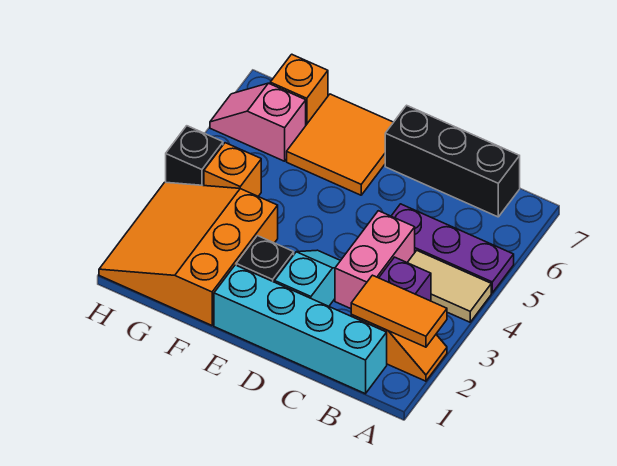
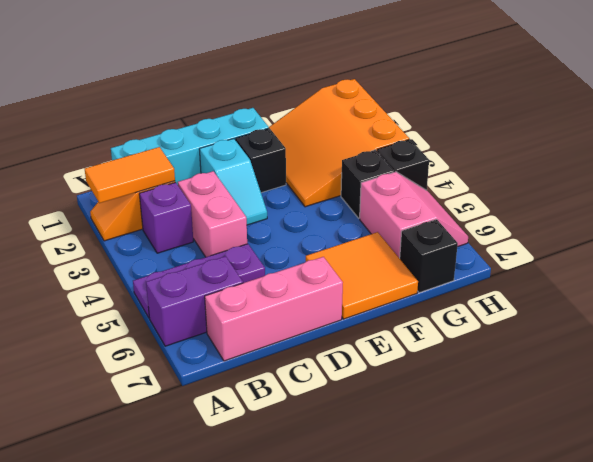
tan 1x2 tile [407,251,491,322] -> none
none -> purple 1x2 brick [146,256,243,346]
black 1x3 brick [385,105,520,217] -> pink 1x3 brick [205,257,343,361]
orange 3x3 slope [99,182,278,325] -> orange 3x3 slope turned to [269,79,409,207]
orange 1x1 brick [204,143,261,196] -> black 1x1 brick [341,150,394,218]
pink 1x2 slope [210,83,306,161] -> pink 2x2 slope [360,172,468,258]
orange 1x1 brick [270,54,328,125] -> black 1x1 brick [400,219,458,293]

